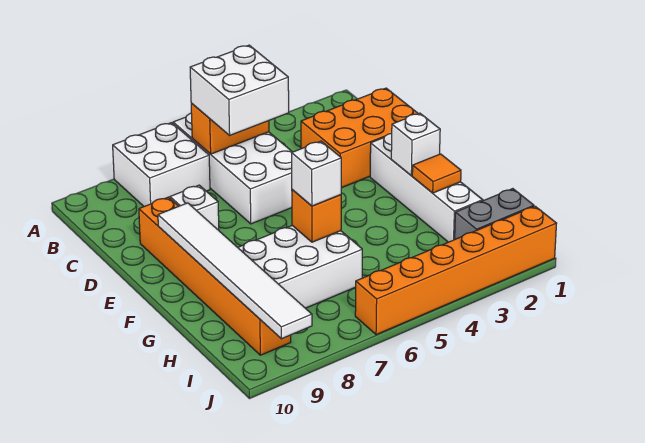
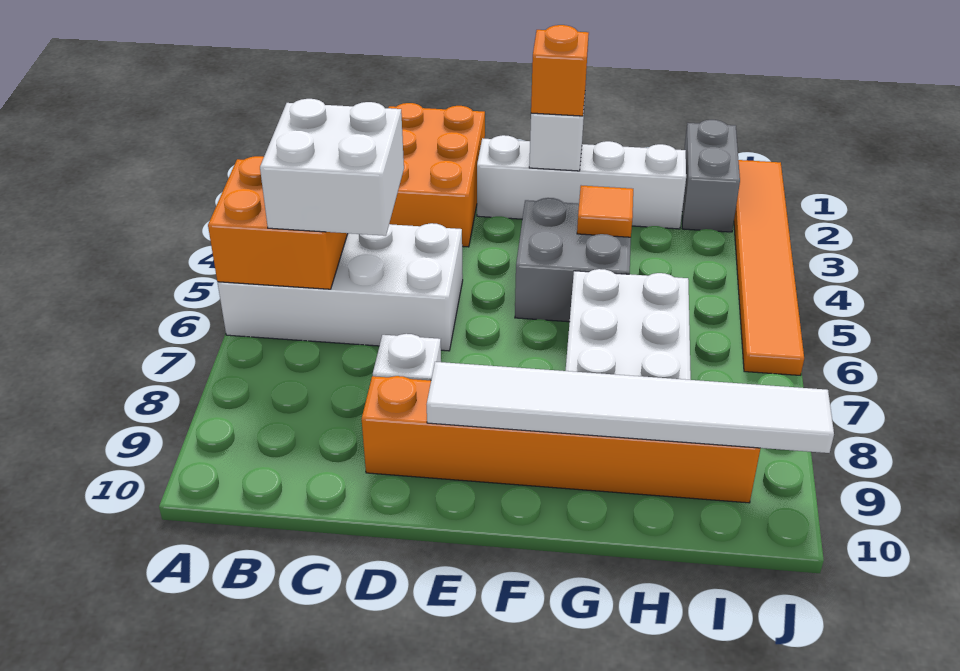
white 2x2 brick [113,123,210,206] -> none
orange 1x2 brick [191,103,269,154] -> orange 2x2 brick [208,156,348,289]
none -> grey 2x2 brick [515,198,631,322]
orange 1x1 tile [412,154,461,193] -> orange 1x1 tile moved to [577,186,633,237]
orange 1x1 brick [292,190,341,242] -> orange 1x1 brick moved to [531,25,589,116]
white 1x1 brick [292,141,341,206] -> none
orange 1x6 brick [355,206,557,335] -> orange 1x6 tile [734,160,804,375]

